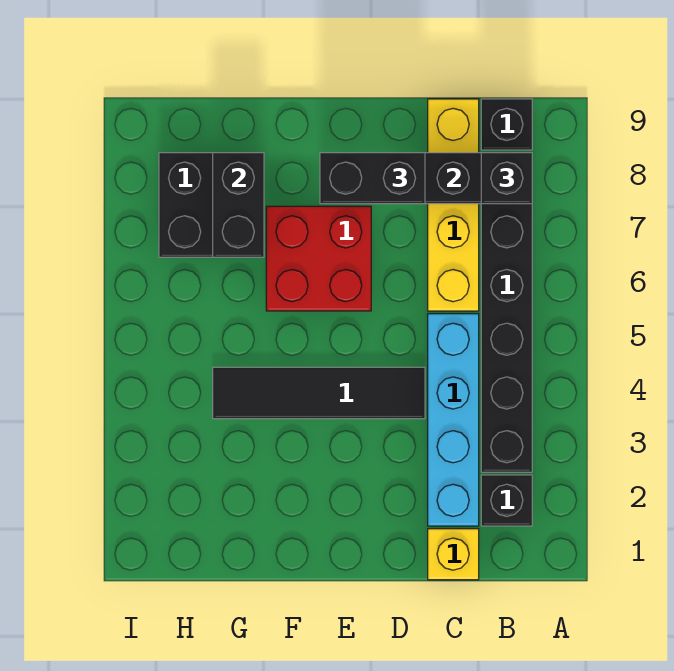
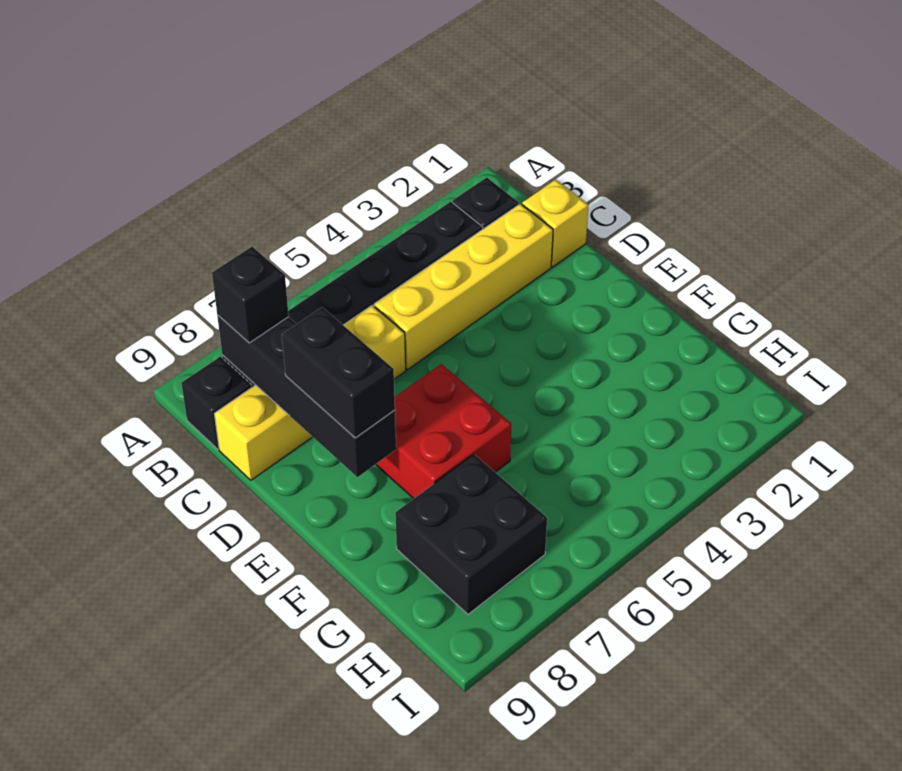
cyan 1x4 brick [428,314,479,526] -> yellow 1x4 brick [374,204,553,370]
black 1x4 tile [213,367,425,419] -> none
black 1x2 brick [213,153,264,257] -> none

